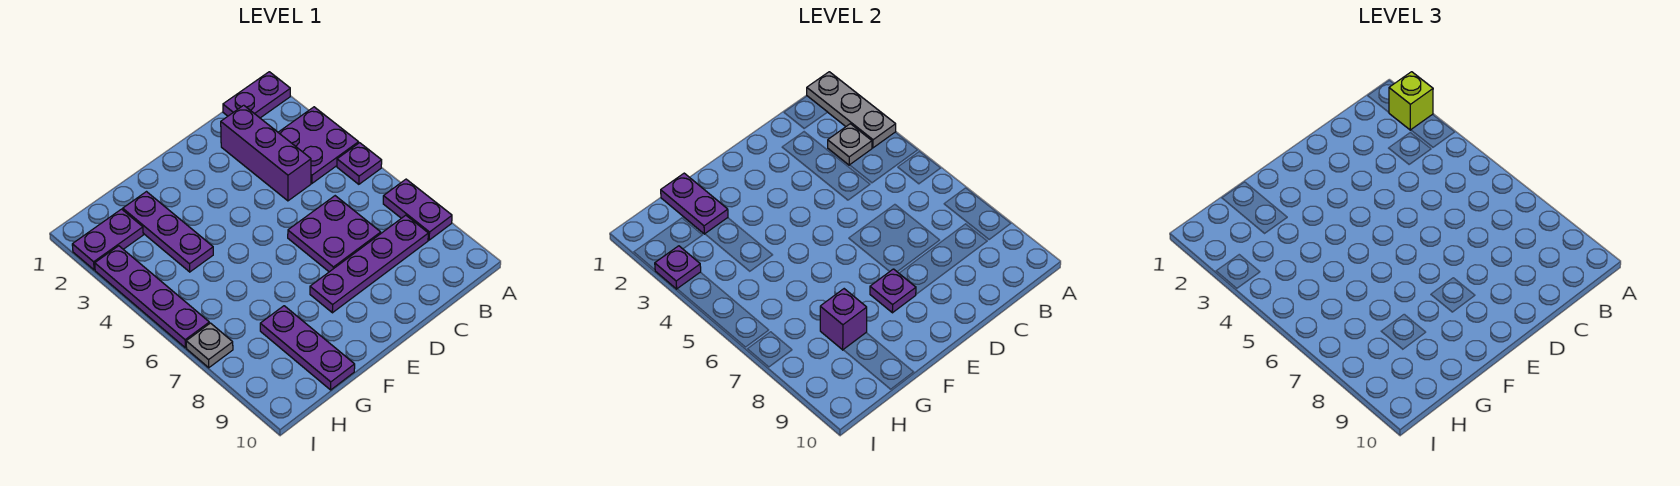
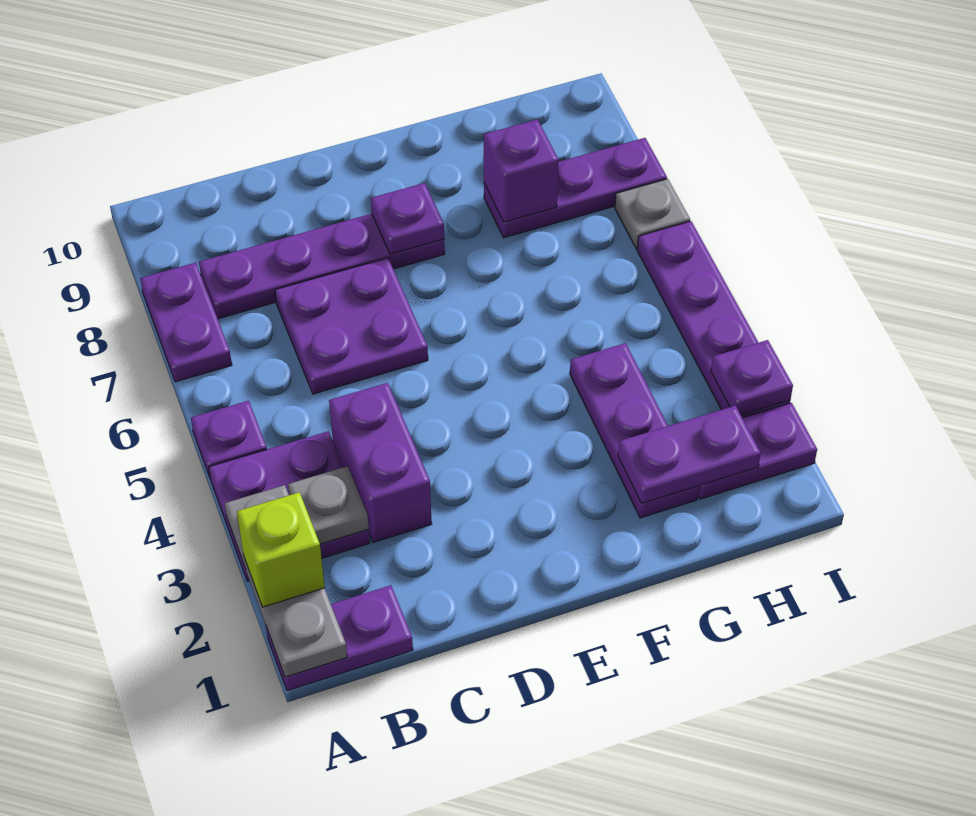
purple 1x3 brick [221,105,311,201] -> purple 1x2 brick [329,383,432,542]
purple 1x2 plate [661,173,728,234] -> purple 1x2 plate turned to [618,406,761,504]
purple 1x3 plate [260,306,355,390] -> purple 1x3 plate turned to [484,138,667,238]

